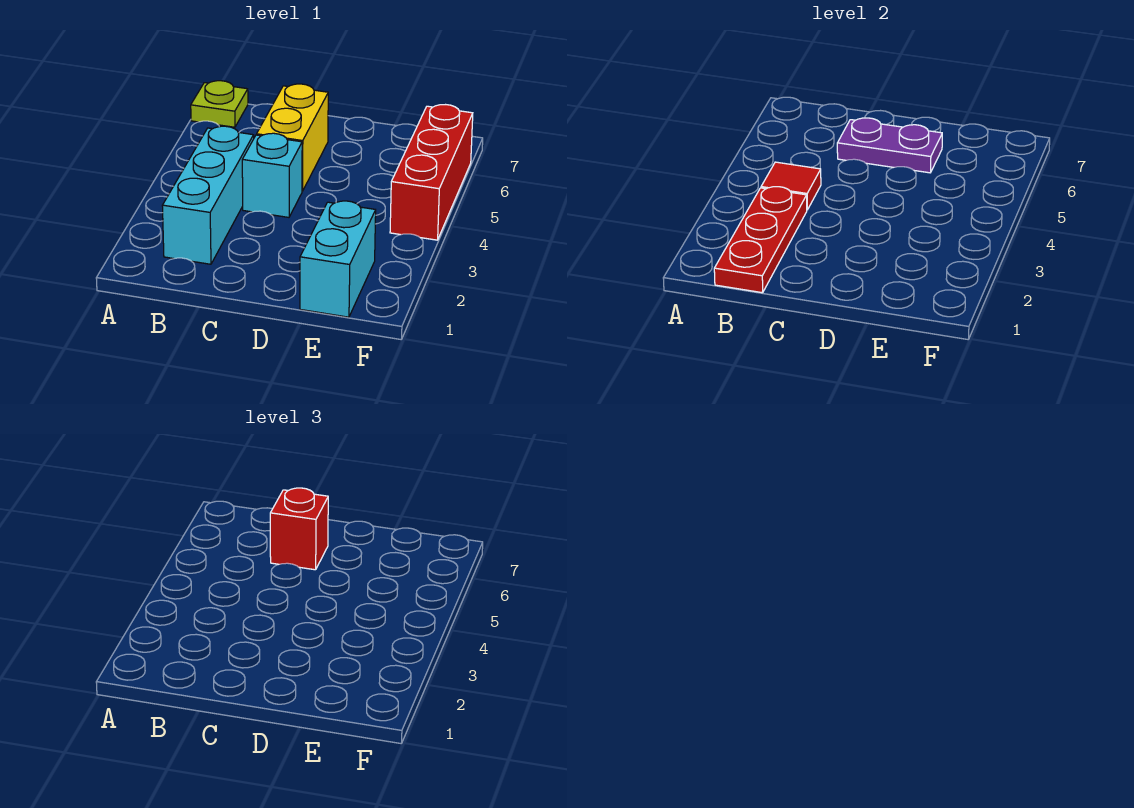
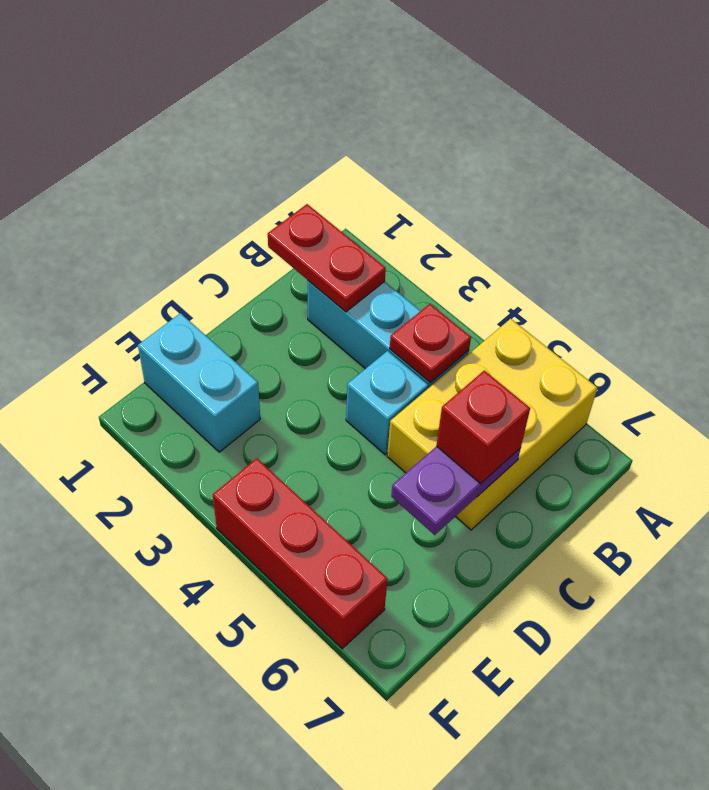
lime 1x1 plate [191,81,248,127] -> none
red 1x3 plate [714,187,807,293] -> red 1x2 plate [268,204,386,312]
red 1x1 tile [761,162,821,210] -> red 1x1 plate [390,304,471,383]
yellow 1x2 brick [257,84,328,191] -> yellow 2x3 brick [387,319,597,530]

